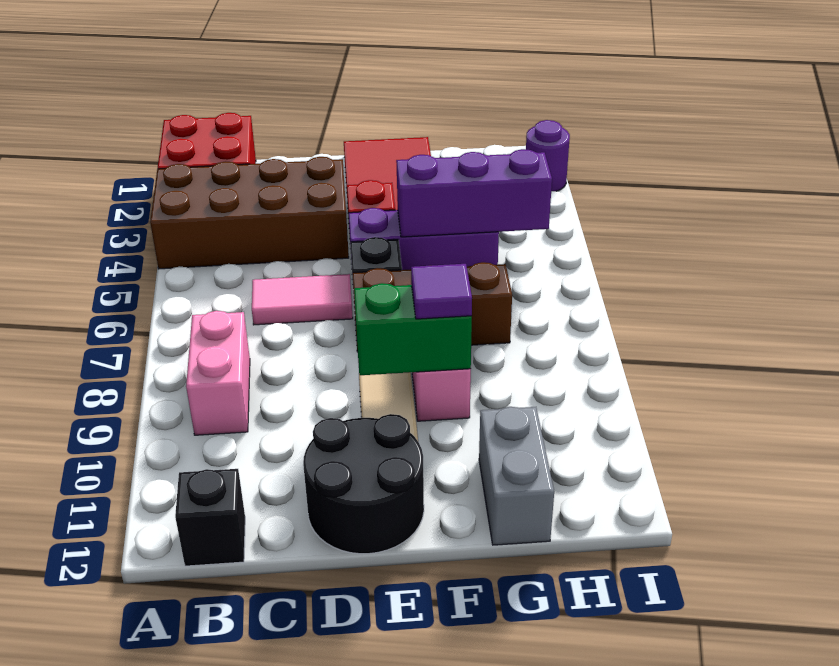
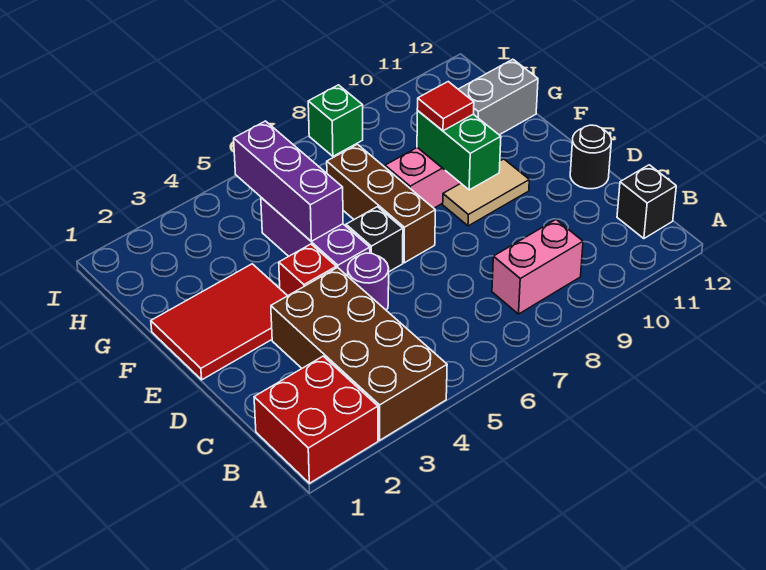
pink 1x2 tile [252,274,353,325] -> none
black 2x2 round brick [303,414,424,554] -> black 1x1 round brick [570,125,612,189]
purple 1x1 tile [411,264,472,319] -> red 1x1 tile [417,82,474,131]
purple 1x1 round brick [526,120,570,191] -> purple 1x1 round brick moved to [348,253,389,310]
none -> green 1x1 brick [308,85,363,156]

